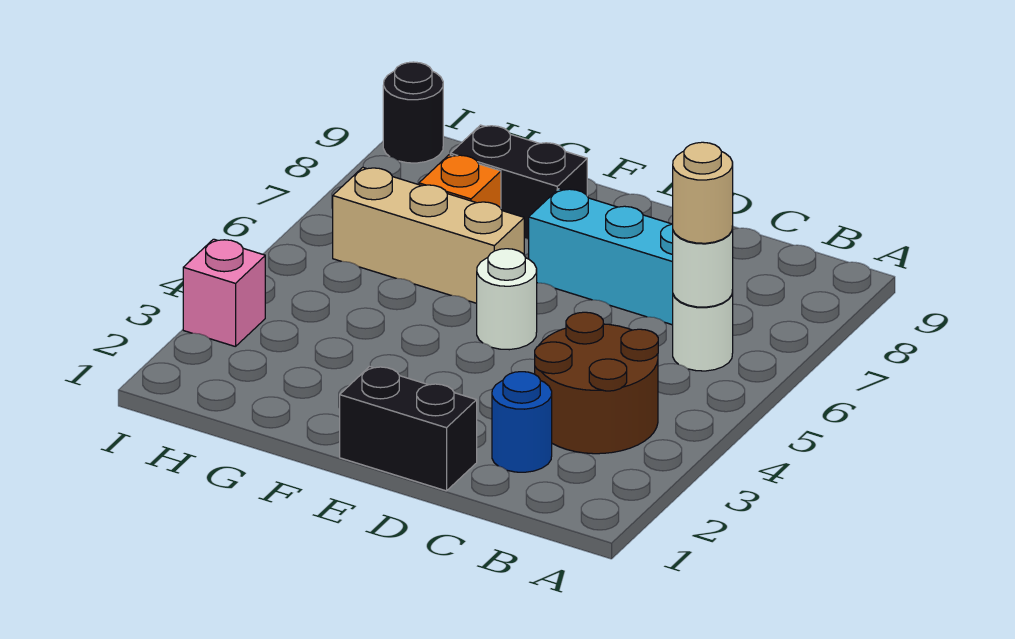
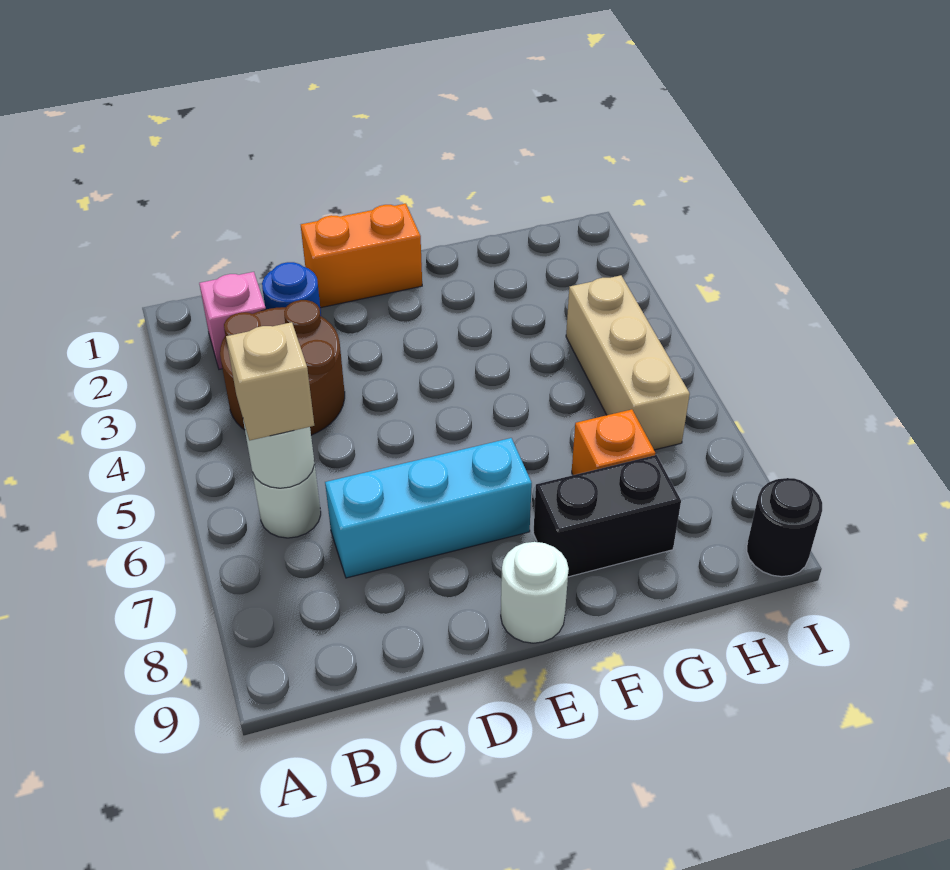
tan 1x1 round brick [673,142,733,243] -> tan 1x1 brick [226,322,314,440]
black 1x2 brick [340,366,477,491] -> orange 1x2 brick [301,204,422,308]
white 1x1 round brick [477,249,537,350] -> white 1x1 round brick moved to [501,542,569,643]
tan 1x3 brick [333,167,524,303] -> tan 1x3 brick turned to [566,275,690,450]
pink 1x1 brick [183,239,265,347] -> pink 1x1 brick moved to [199,272,266,369]

